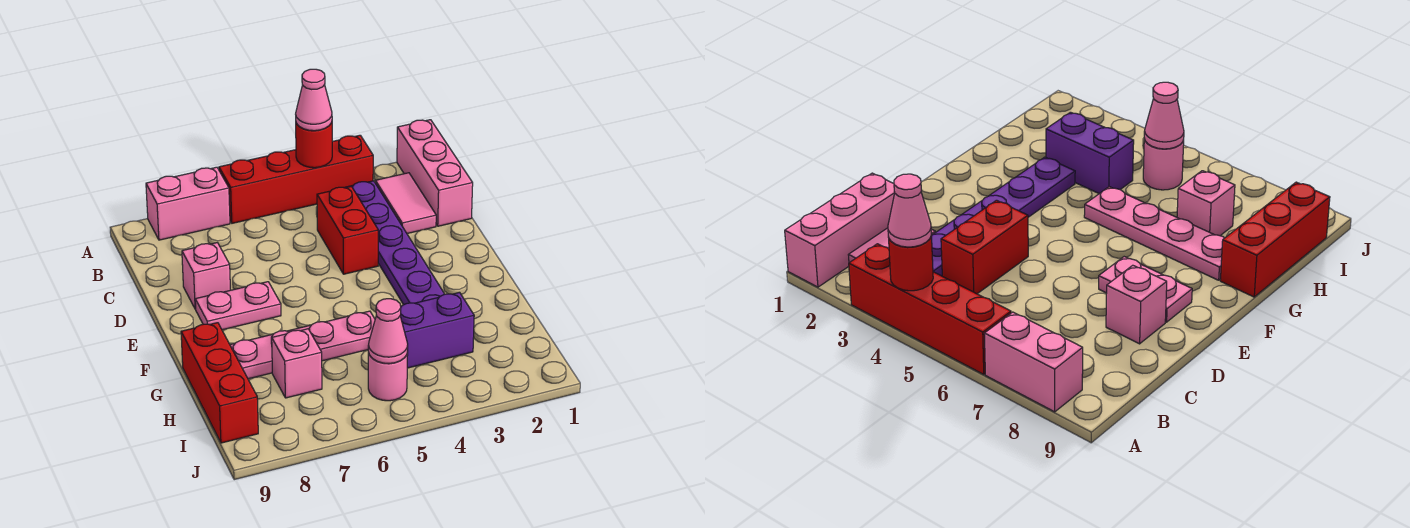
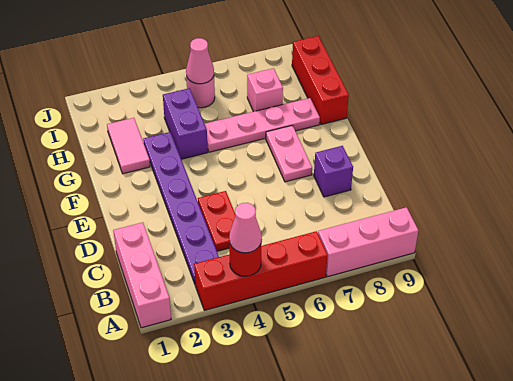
pink 1x2 brick [146,167,230,240] -> pink 1x3 brick [318,207,419,277]
pink 1x2 tile [375,173,436,234] -> pink 1x2 tile moved to [107,118,150,174]
red 1x2 brick [317,186,378,274] -> red 1x2 plate [198,191,235,251]
pink 1x1 brick [182,243,230,309] -> purple 1x1 brick [314,146,353,197]
pink 1x2 plate [195,282,281,330] -> pink 1x2 plate turned to [266,126,312,182]
purple 1x2 brick [400,292,474,368] -> purple 1x2 brick turned to [163,88,208,159]

